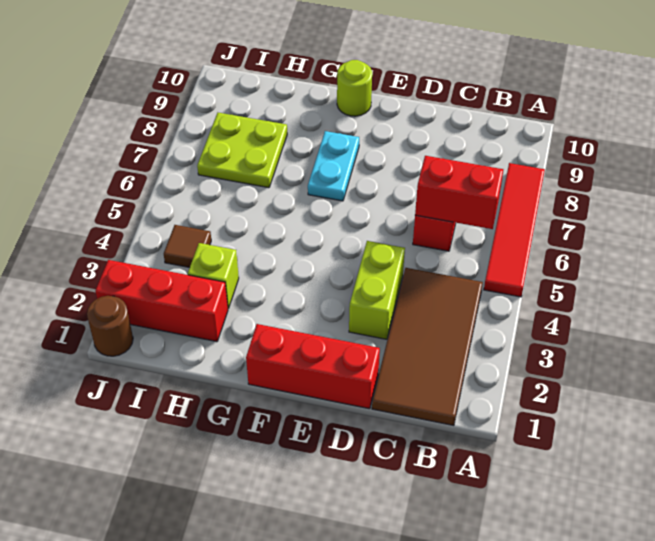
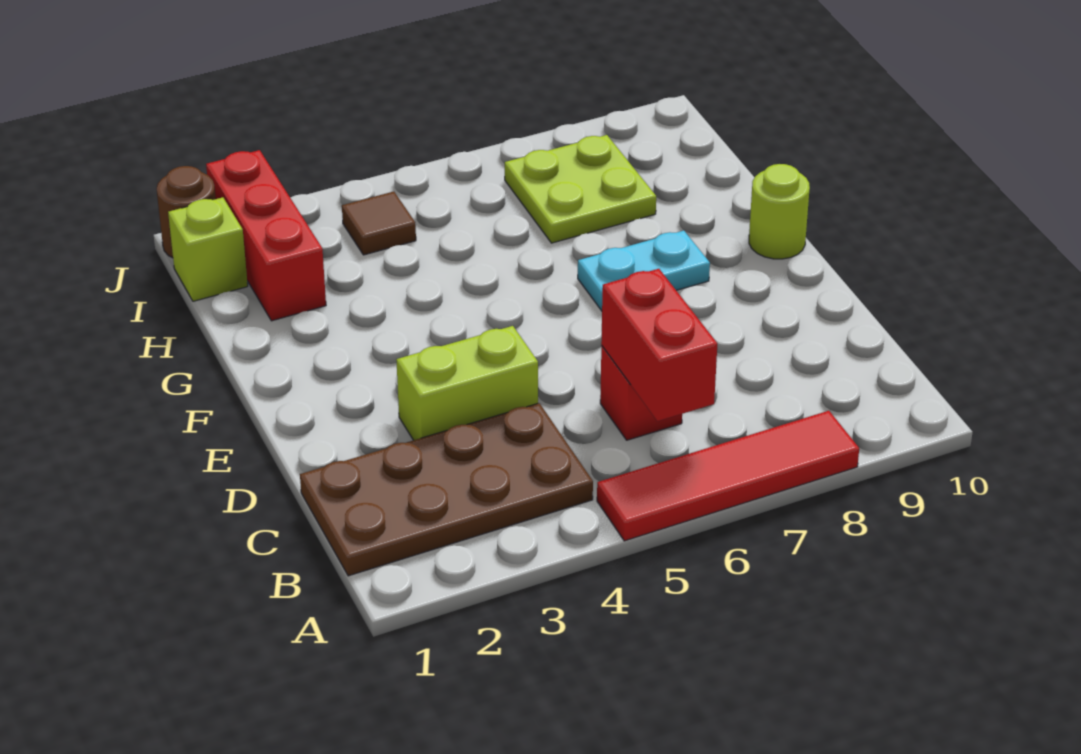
brown 2x4 tile [372,268,483,426] -> brown 2x4 plate [300,403,593,576]
red 1x3 brick [246,324,380,409] -> none
lime 1x1 brick [188,243,239,308] -> lime 1x1 brick moved to [168,197,248,301]

